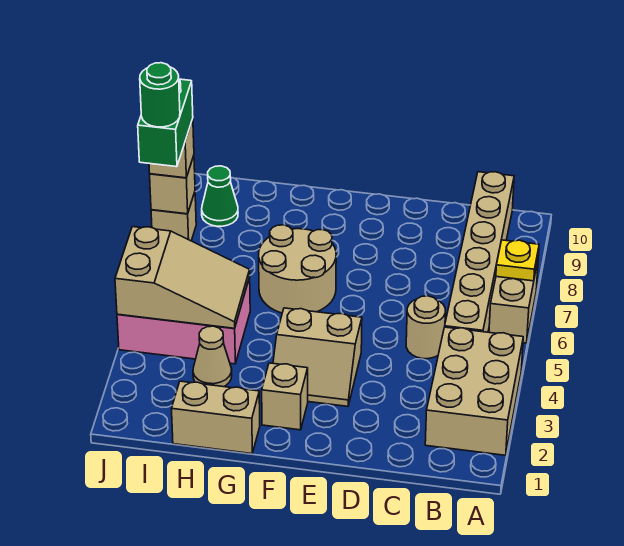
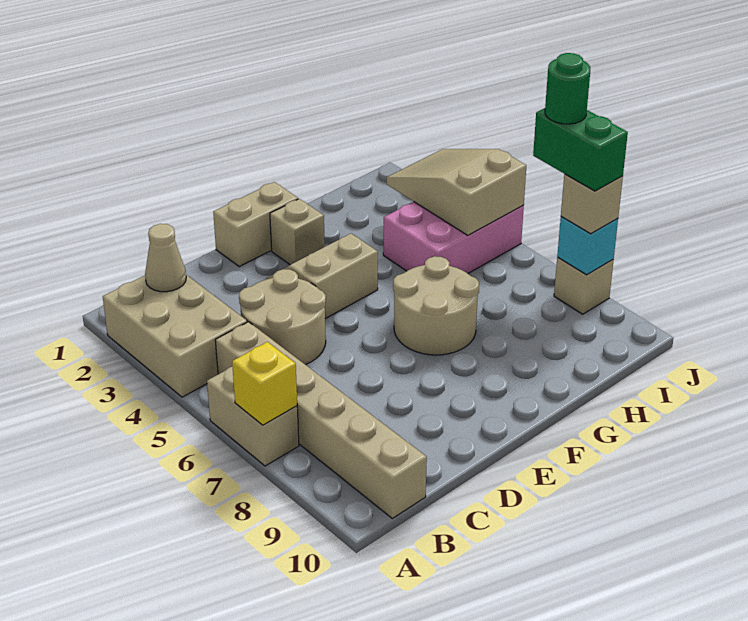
yellow 1x1 plate [496,240,539,281] -> yellow 1x1 brick [232,342,297,425]
tan 1x1 round brick [406,296,445,359] -> tan 2x2 round brick [239,269,326,365]
tan 1x2 brick [172,381,260,454] -> tan 1x2 brick moved to [213,182,298,266]
tan 1x1 cone [193,326,232,387] -> tan 1x1 cone moved to [145,224,186,292]
tan 2x3 slope [115,227,250,328] -> tan 2x3 slope turned to [387,149,526,235]
green 1x1 cone [202,166,238,226] -> none
tan 1x1 brick [150,156,195,214] -> cyan 1x1 brick [557,217,618,275]

